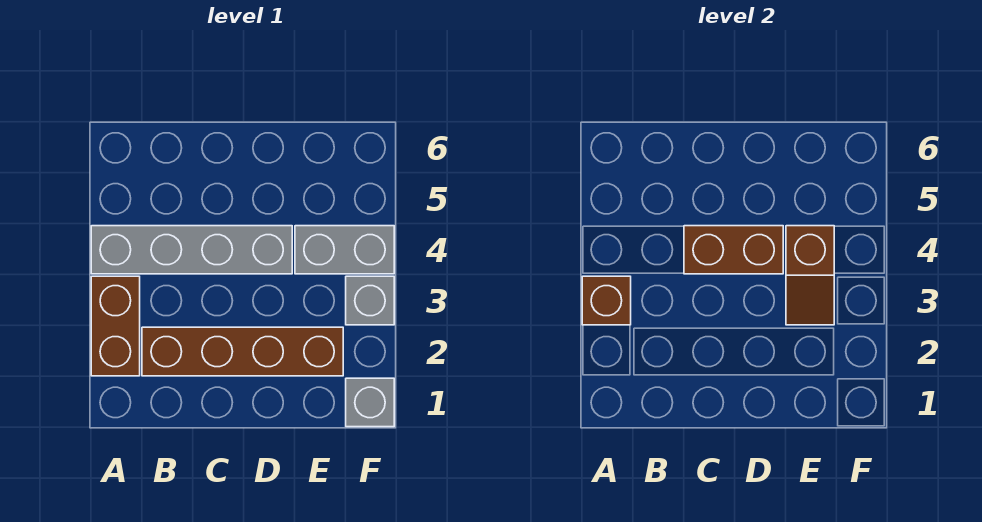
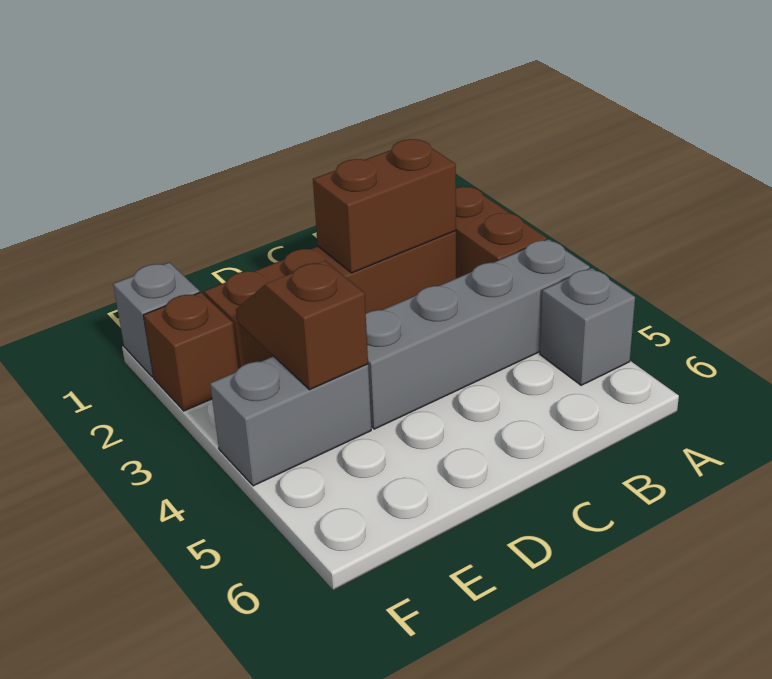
brown 1x1 brick [582,276,631,325] -> brown 1x1 brick moved to [143,292,238,411]
brown 1x2 brick [684,226,783,274] -> brown 1x2 brick moved to [313,139,456,273]
grey 1x1 brick [346,276,394,325] -> grey 1x1 brick moved to [540,268,635,385]

